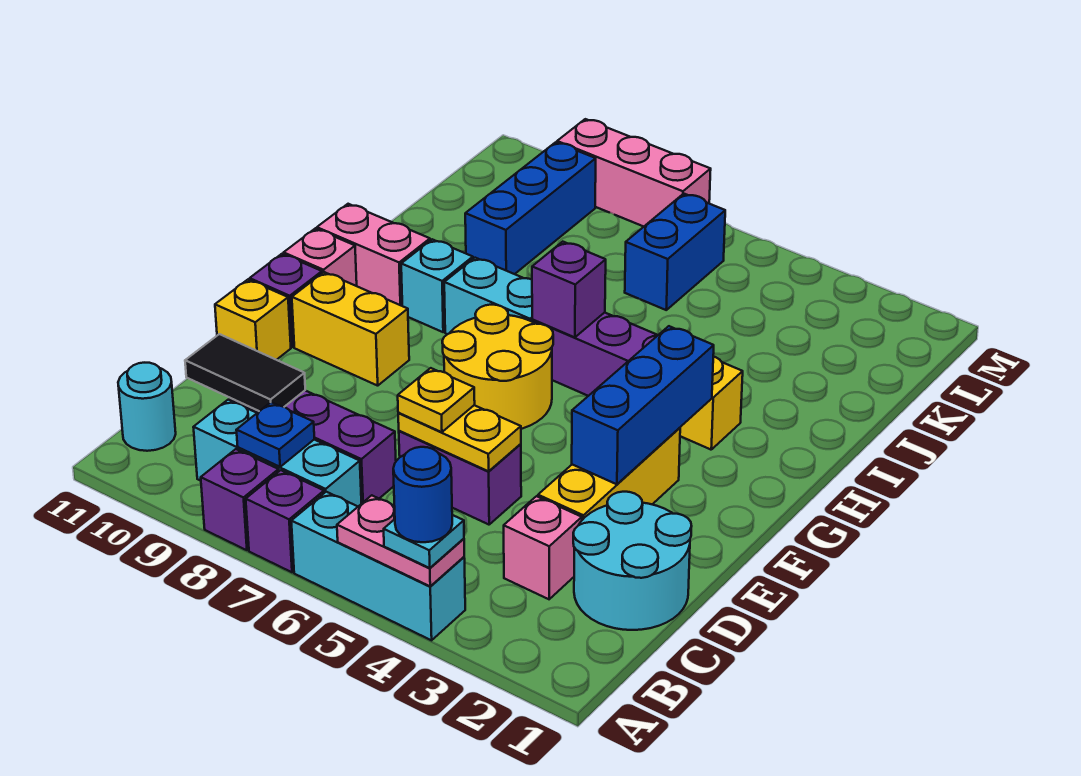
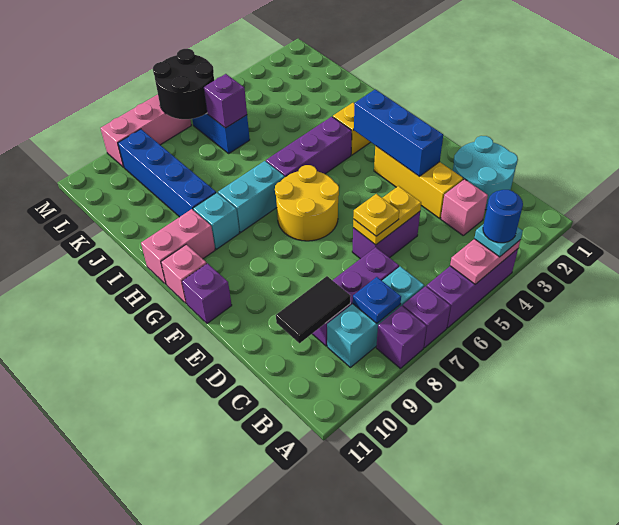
cyan 1x3 brick [291,492,465,640] -> purple 1x3 brick [427,249,518,328]
cyan 1x1 round brick [118,363,176,451] -> none
yellow 1x1 brick [215,280,291,360] -> none
yellow 1x2 brick [292,272,409,386] -> none
purple 1x1 brick [532,242,606,337] -> purple 1x1 brick moved to [204,74,247,128]
blue 1x3 brick [465,142,596,274] -> blue 1x4 brick [118,129,216,217]
none -> black 2x2 round brick [153,49,214,119]

